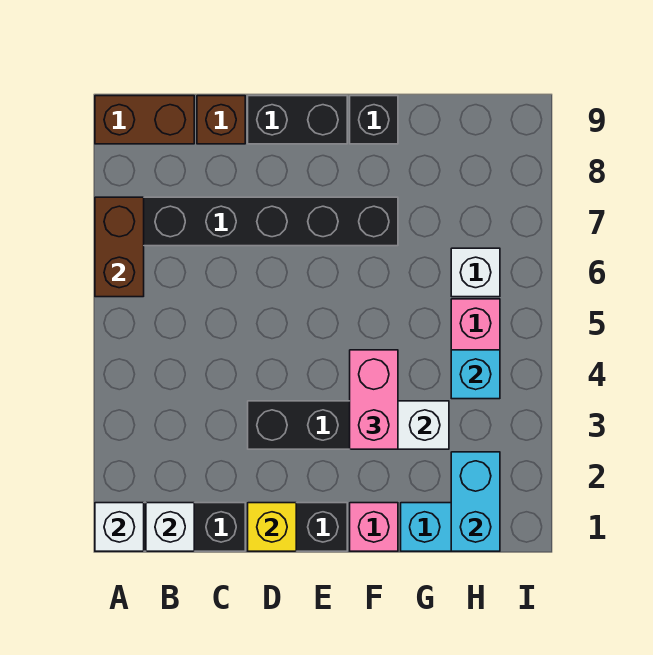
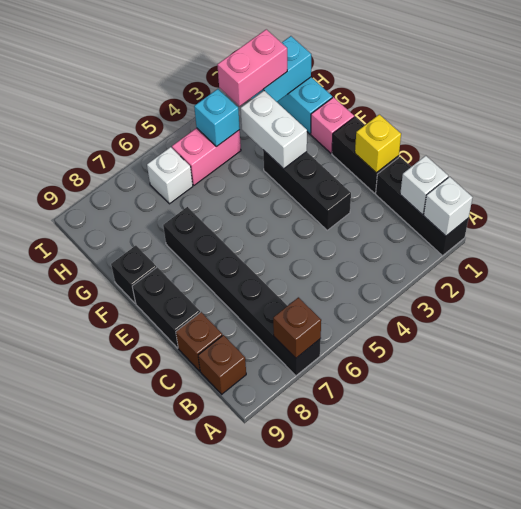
brown 1x2 brick [95,197,144,297] -> brown 1x1 brick [273,297,321,358]
brown 1x2 brick [95,96,194,144] -> brown 1x1 brick [198,335,246,394]
pink 1x2 brick [350,350,398,449] -> pink 1x2 brick moved to [217,29,287,106]

